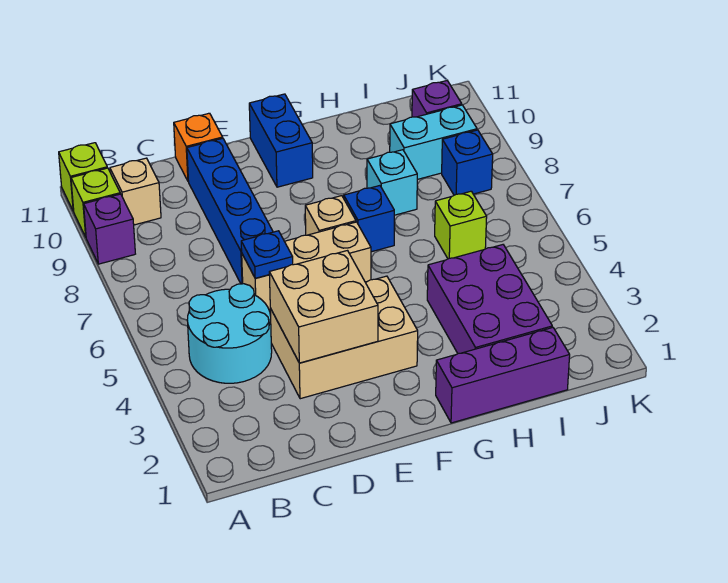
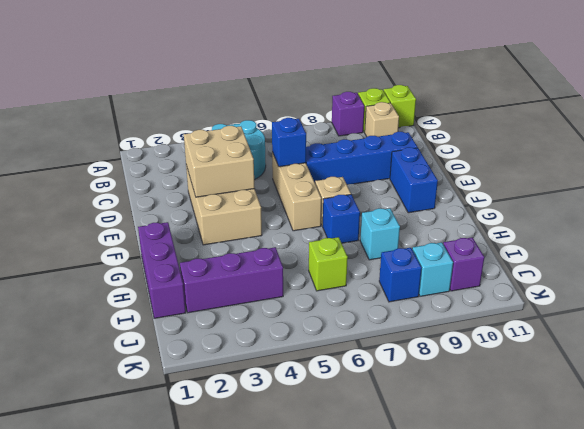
blue 1x1 plate [241,231,293,278] -> blue 1x1 brick [272,118,306,167]
orange 1x1 brick [174,113,223,182] -> none
blue 1x2 brick [249,94,313,187] -> blue 1x2 brick turned to [390,147,438,213]
purple 2x3 brick [427,245,552,353] -> purple 1x3 brick [180,247,283,313]
cyan 1x2 brick [390,105,477,179] -> cyan 1x1 brick [412,242,453,296]

